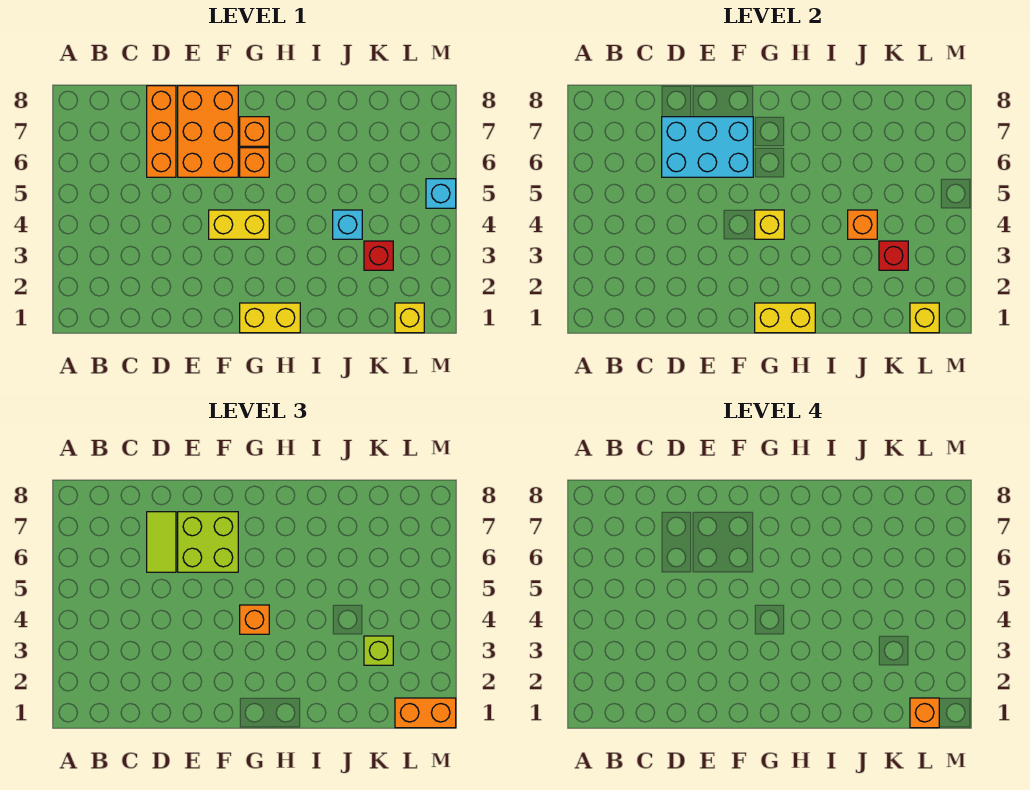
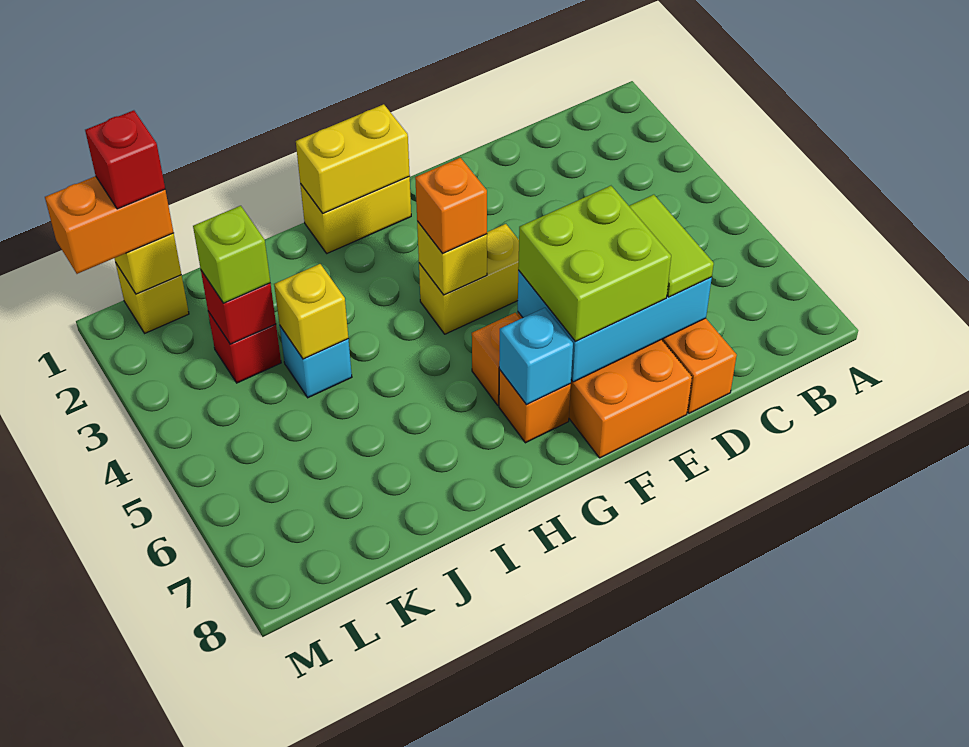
orange 1x1 brick [848,210,877,239] -> yellow 1x1 brick [274,264,348,359]
orange 1x1 brick [910,698,939,728] -> red 1x1 brick [85,110,165,209]
cyan 1x1 brick [426,179,456,208] -> cyan 1x1 brick moved to [499,308,573,405]

